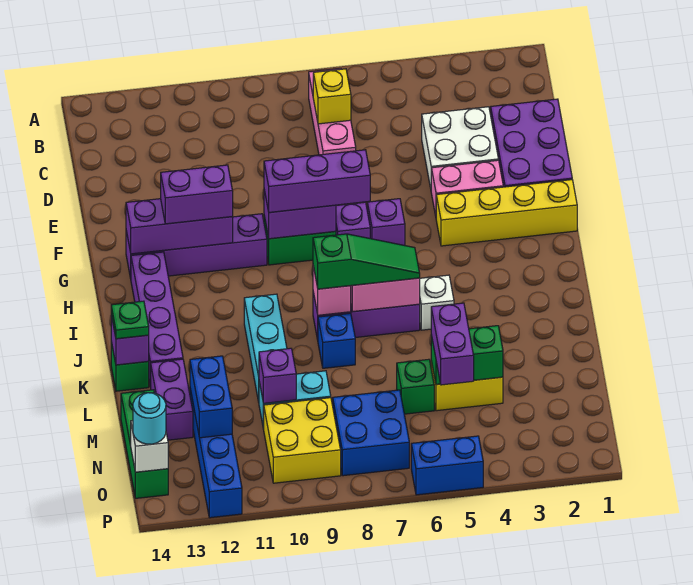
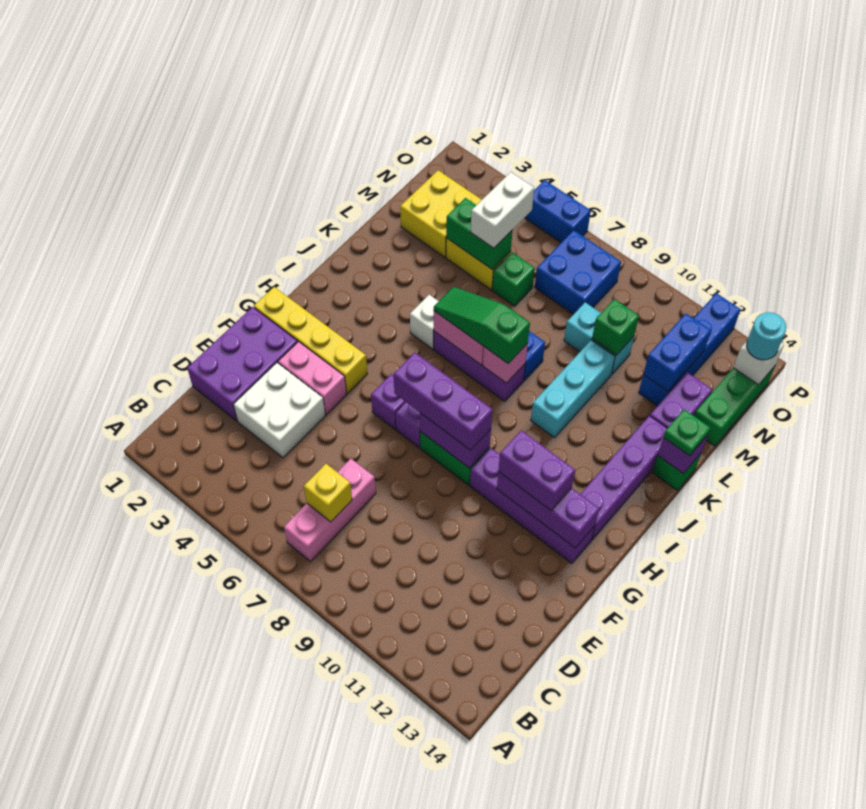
purple 1x2 brick [431,303,474,385] -> white 1x2 brick [471,172,534,248]
purple 1x1 brick [259,348,296,403] -> green 1x1 brick [592,299,639,355]
yellow 2x2 brick [264,398,341,483] -> yellow 2x2 brick moved to [400,170,482,257]

